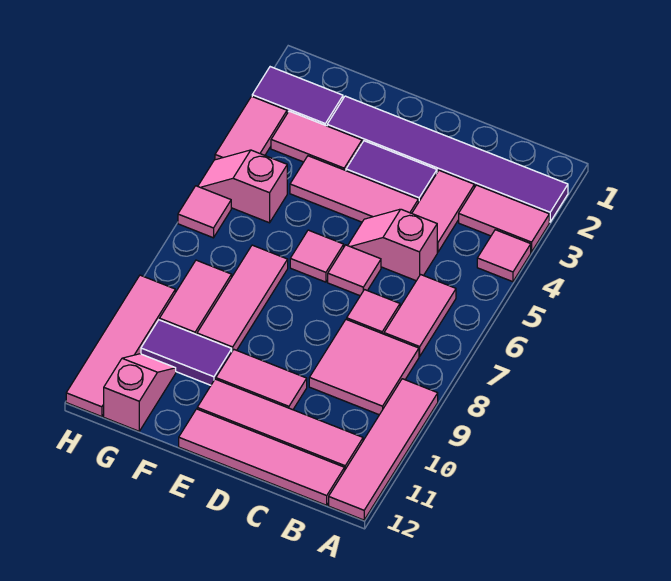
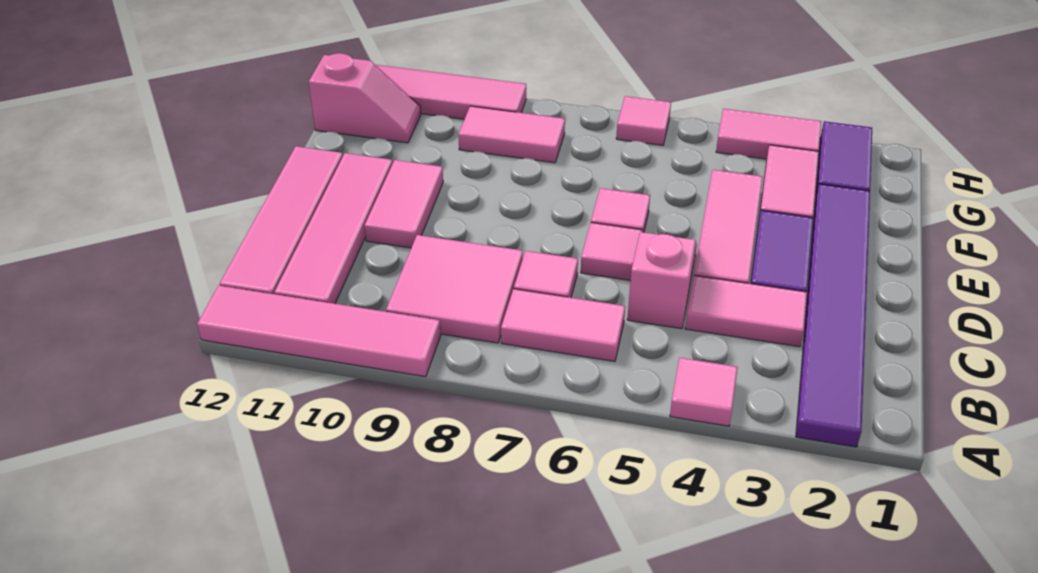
pink 1x2 tile [459,185,549,252] -> none
pink 1x3 tile [197,245,288,351] -> none
purple 1x2 tile [141,320,232,385] -> none
pink 1x2 slope [198,150,287,223] -> none

